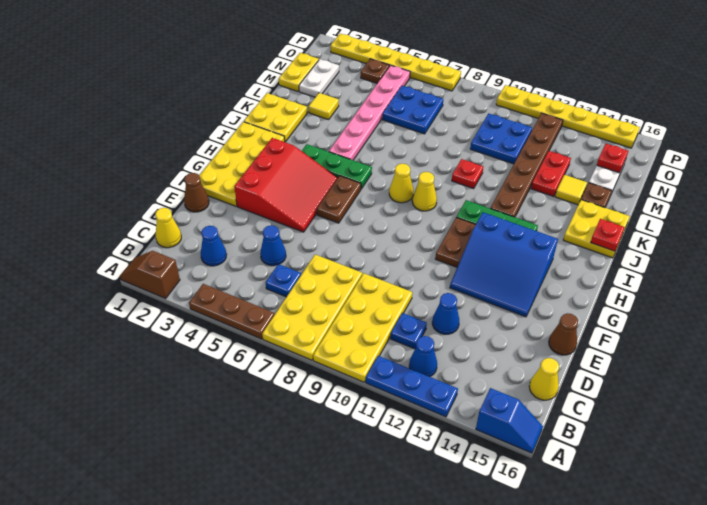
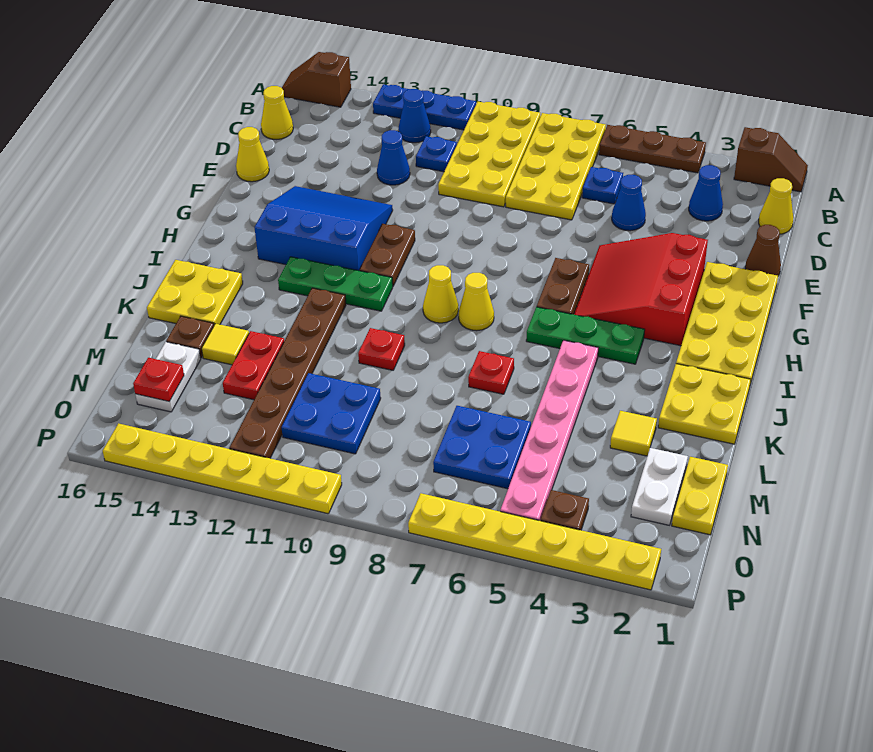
blue 1x2 slope [476,388,543,453] -> brown 1x2 slope [282,52,351,107]
brown 1x1 cone [549,313,578,355] -> yellow 1x1 cone [236,127,269,182]
red 1x1 plate [591,219,625,251] -> red 1x1 plate moved to [468,351,514,394]

